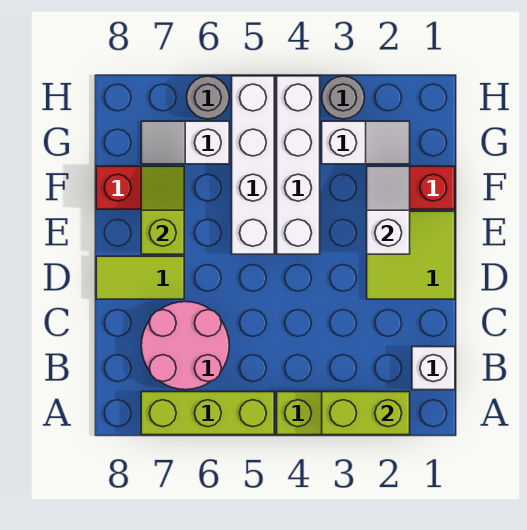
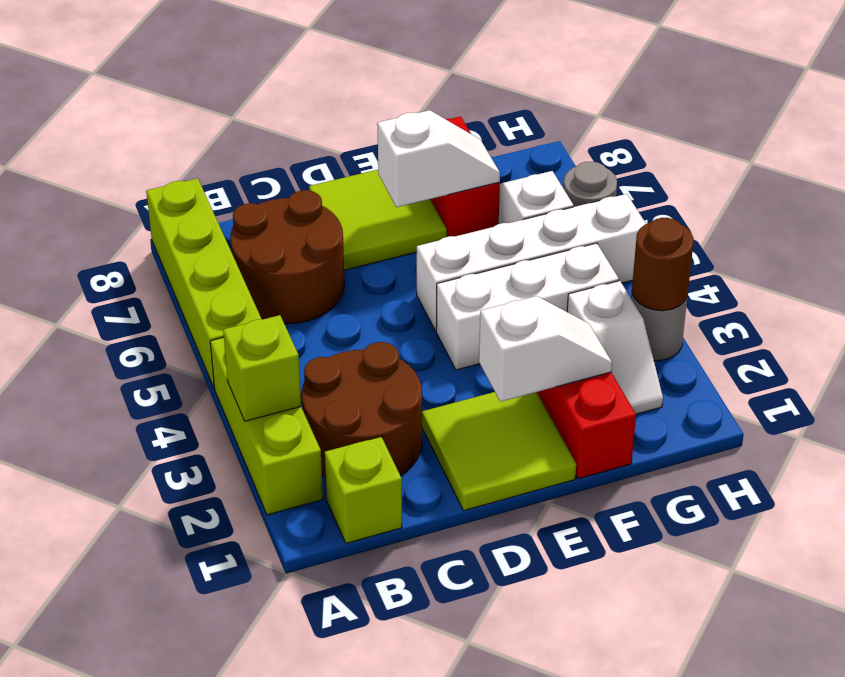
lime 1x2 brick [322,392,410,435] -> lime 1x1 brick [223,315,301,421]
lime 1x3 brick [141,392,274,435] -> lime 1x4 brick [146,178,261,387]
white 1x1 brick [412,347,455,390] -> lime 1x1 brick [325,437,402,543]
none -> brown 2x2 round brick [302,342,422,476]
pink 2x2 round brick [141,302,229,390] -> brown 2x2 round brick [230,190,345,324]
lime 1x2 tile [96,256,184,299] -> lime 2x2 tile [309,170,447,270]
white 1x4 brick [277,76,320,254] -> white 1x3 brick [436,243,619,370]
lime 1x2 slope [141,166,184,254] -> white 1x2 slope [377,110,500,207]
none -> brown 1x1 round brick [632,218,694,311]

